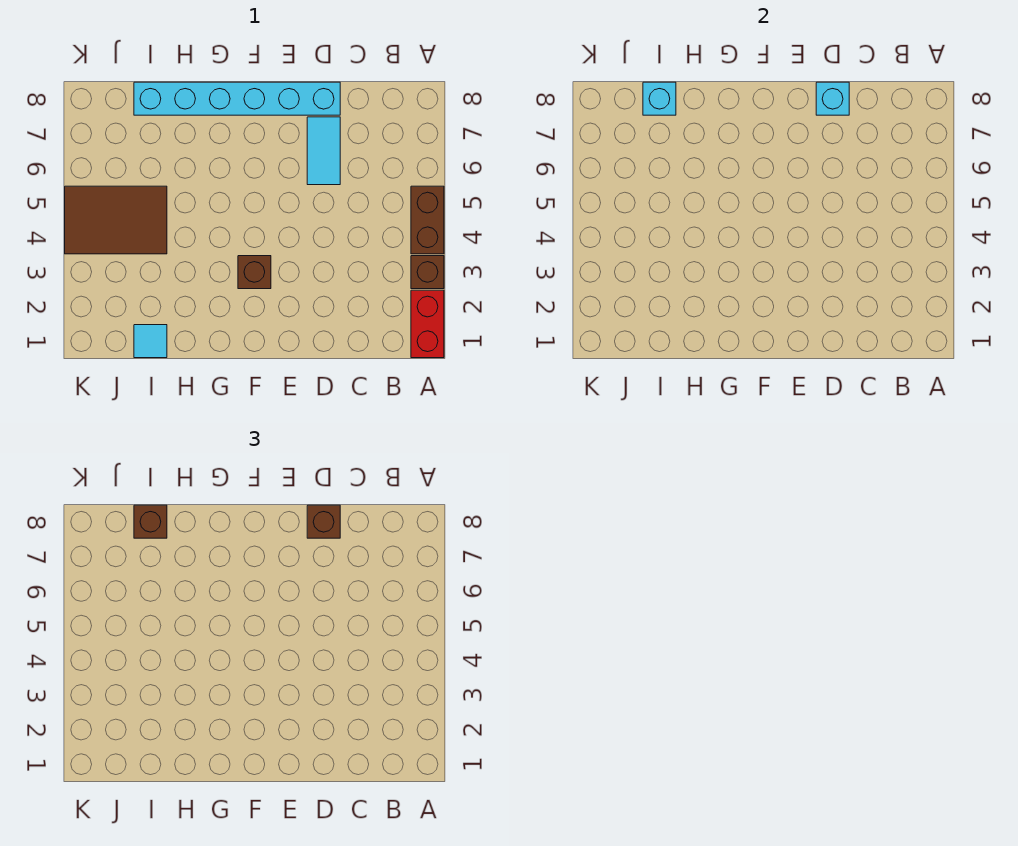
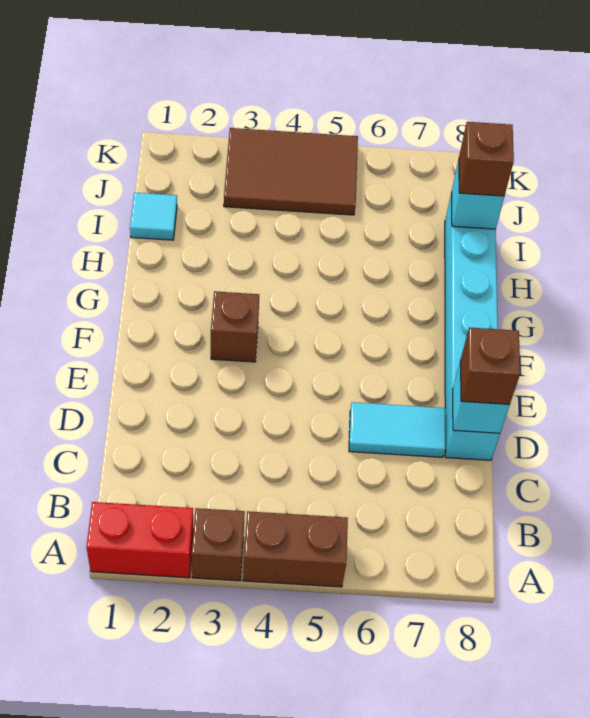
brown 2x3 tile [65,186,167,254] -> brown 2x3 tile turned to [224,128,358,215]

